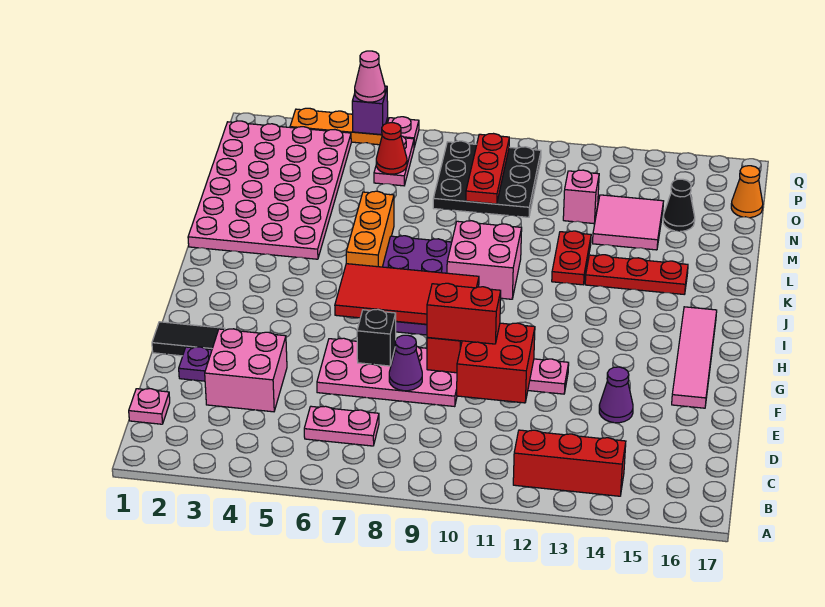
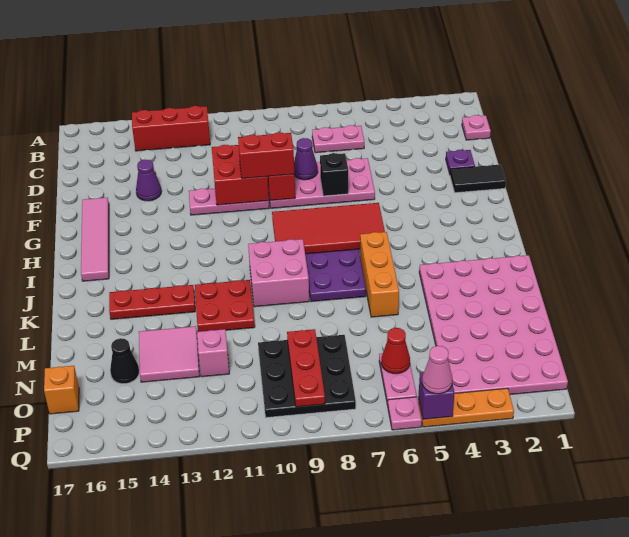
pink 2x2 brick [205,329,287,412] -> none
red 1x2 plate [552,231,591,285] -> red 2x2 plate [195,280,255,332]
orange 1x1 cone [731,166,763,218] -> orange 1x1 brick [44,366,79,414]

